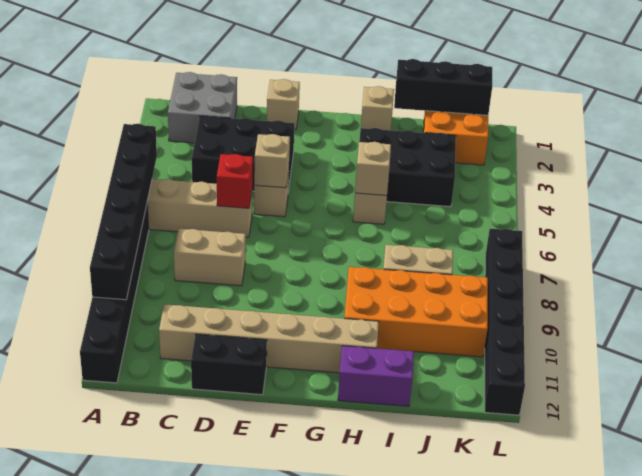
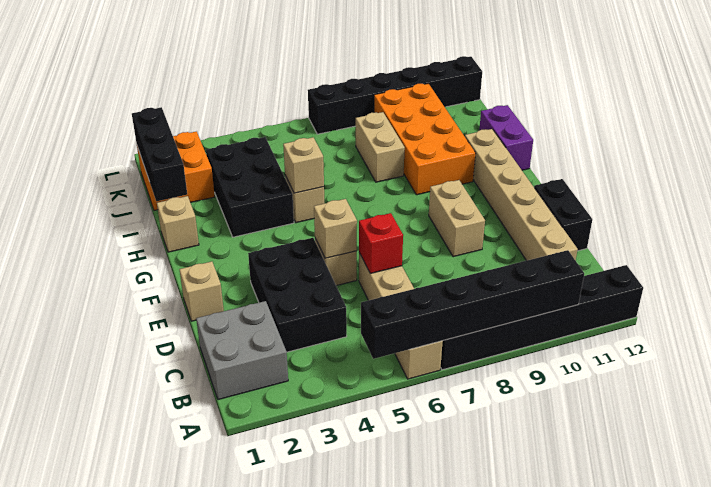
tan 1x2 brick [174,229,246,286] -> tan 1x2 brick moved to [429,180,485,257]

